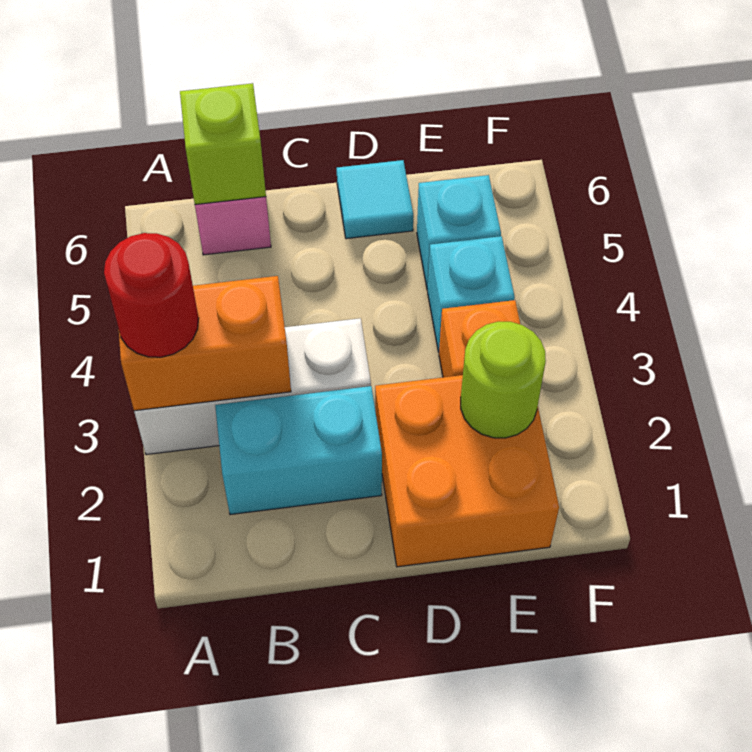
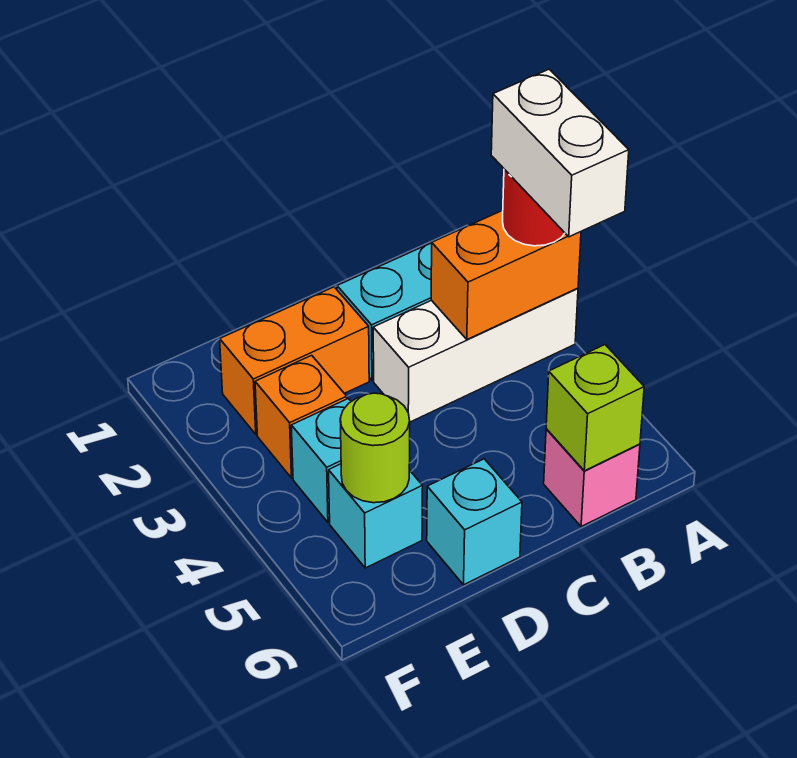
none -> white 1x2 brick [491,69,629,237]
orange 2x2 brick [375,375,559,567] -> orange 1x2 brick [220,287,369,434]
cyan 1x1 tile [337,160,413,239] -> cyan 1x1 brick [427,459,522,585]
lime 1x1 round brick [461,322,546,438] -> lime 1x1 round brick moved to [340,393,410,503]

